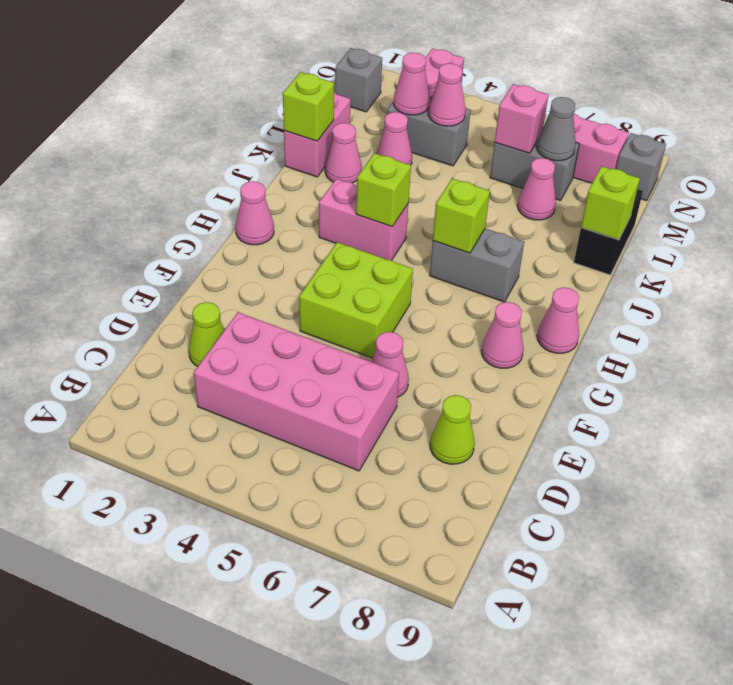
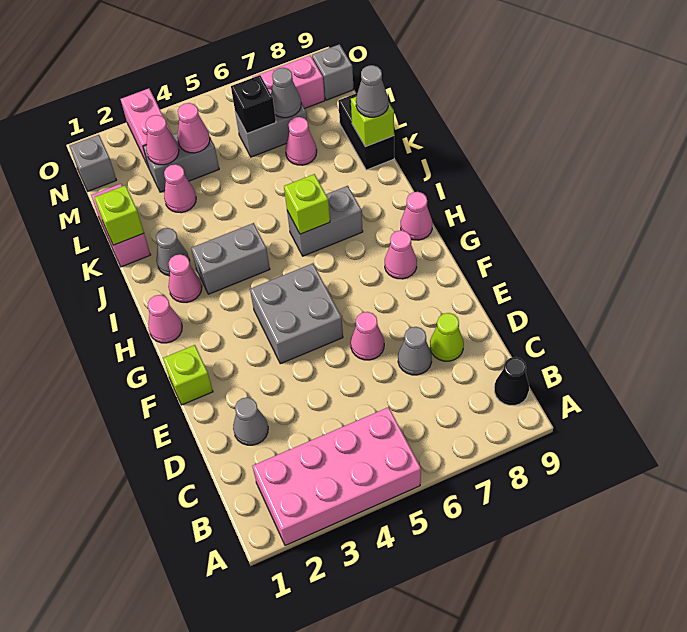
none -> black 1x1 cone [494,357,529,405]
pink 2x4 brick [194,312,399,471] -> pink 2x4 brick moved to [252,407,421,545]
lime 1x1 cone [189,302,224,366] -> grey 1x1 cone [233,397,268,445]
none -> grey 1x1 cone [398,327,432,375]
lime 2x2 brick [299,242,413,358] -> grey 2x2 brick [250,263,343,364]
pink 1x2 brick [319,179,408,260] -> grey 1x2 brick [191,223,270,294]
lime 1x1 brick [356,153,411,227] -> lime 1x1 brick moved to [163,345,213,405]
none -> grey 1x1 cone [156,228,190,276]
pink 1x1 cone [325,123,362,183] -> pink 1x1 cone moved to [168,254,202,302]
none -> grey 1x1 cone [356,65,388,117]
pink 1x1 brick [495,84,548,153] -> black 1x1 brick [231,75,276,134]

